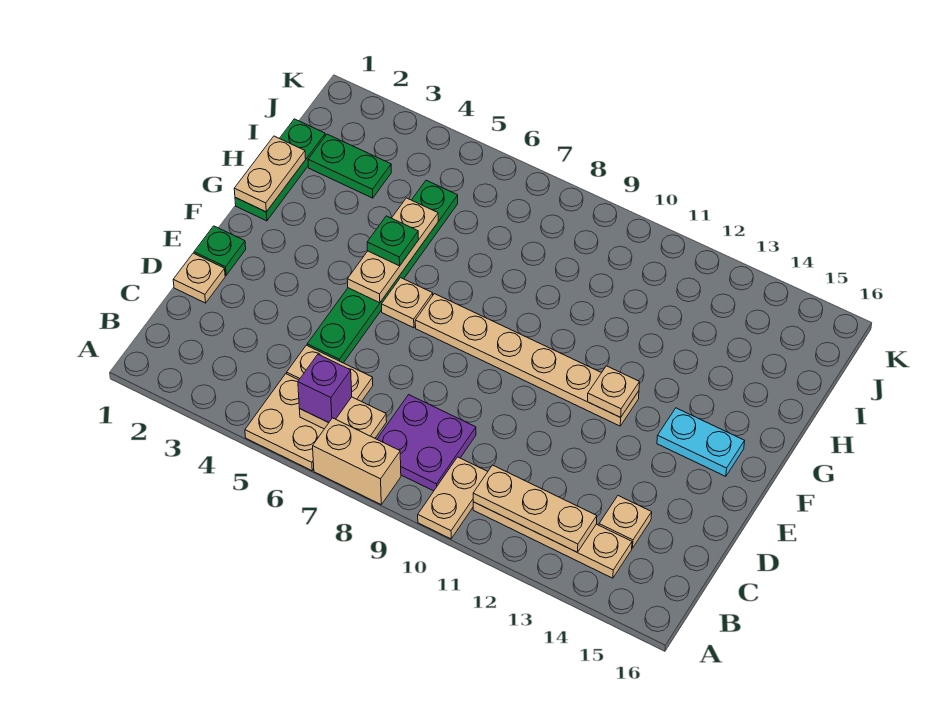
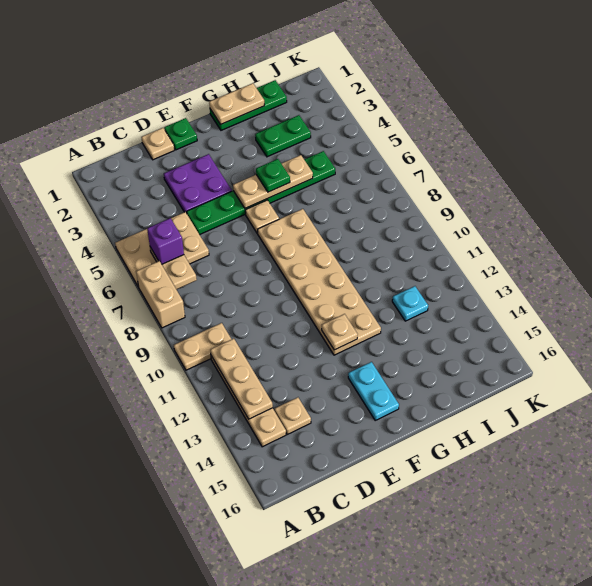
purple 2x2 plate [377,395,476,491] -> purple 2x2 plate moved to [164,154,232,213]
tan 1x6 plate [415,294,639,426] -> tan 2x6 plate [257,209,381,355]
green 1x2 plate [308,134,391,198] -> green 1x2 plate turned to [255,115,311,157]
none -> cyan 1x1 plate [392,286,428,321]

